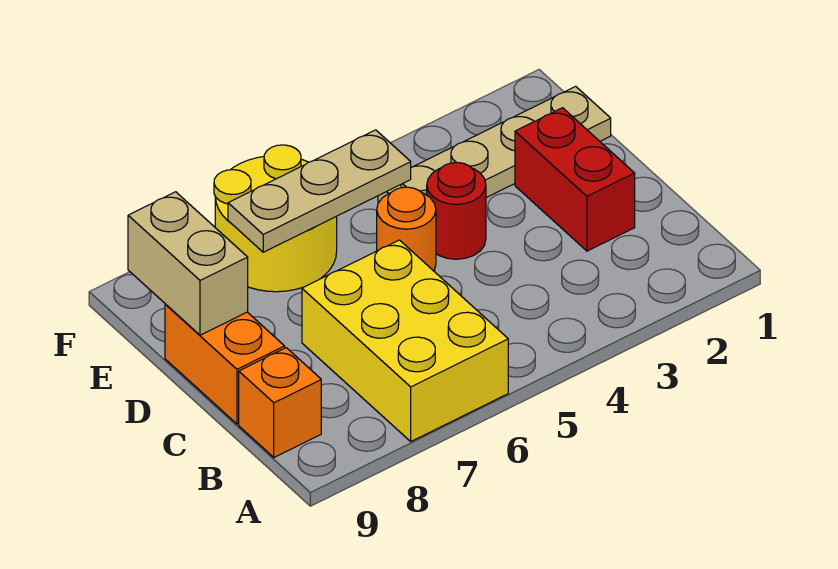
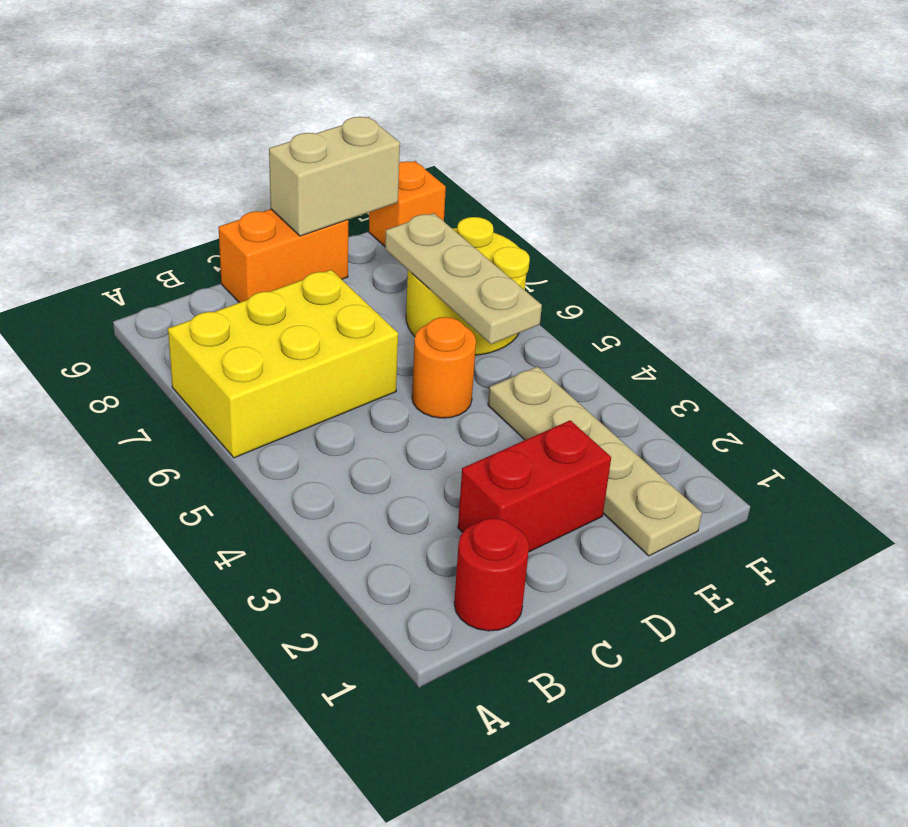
orange 1x1 brick [239,348,321,457] -> orange 1x1 brick moved to [369,161,446,246]
red 1x1 round brick [427,163,486,259] -> red 1x1 round brick moved to [454,518,529,631]

